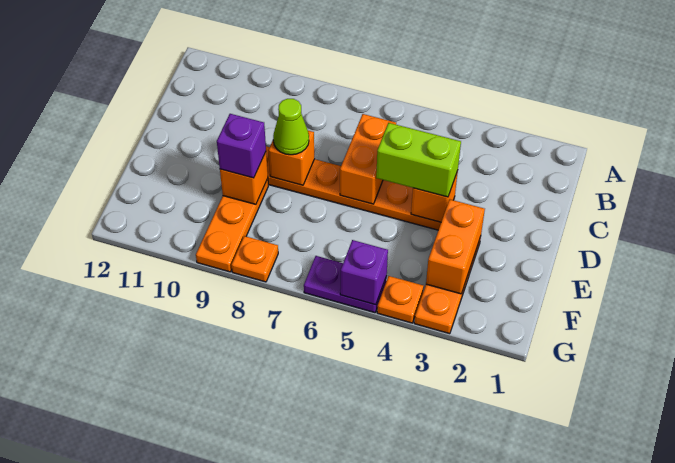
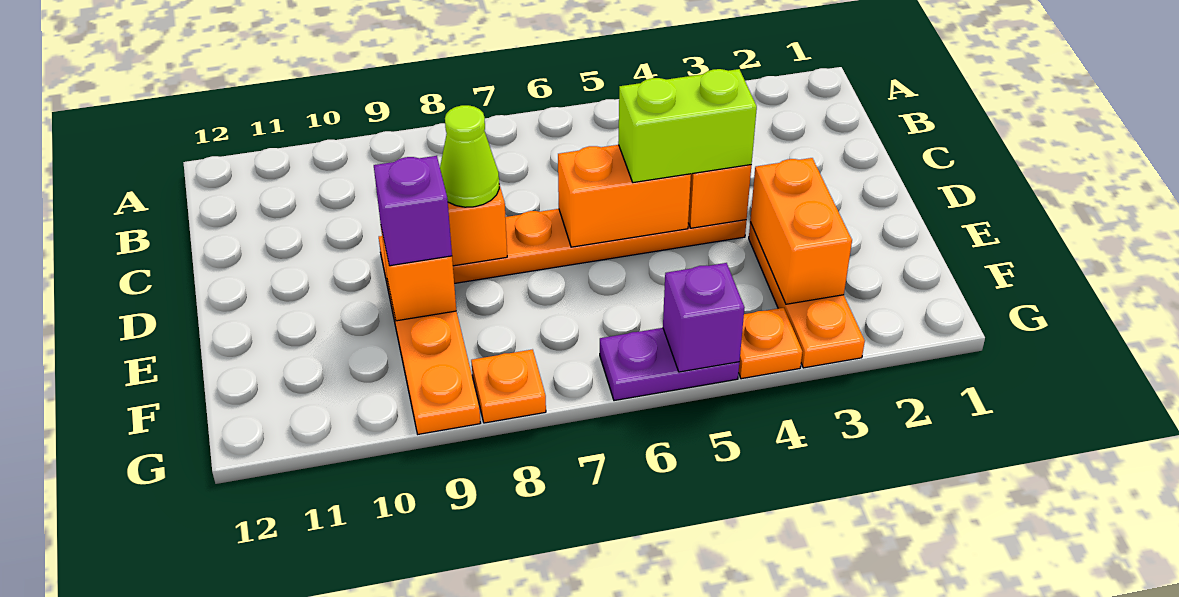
orange 1x2 brick [340,114,396,204] -> orange 1x2 brick turned to [558,145,691,247]

